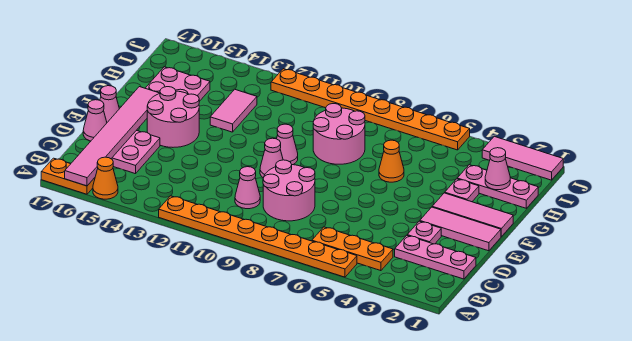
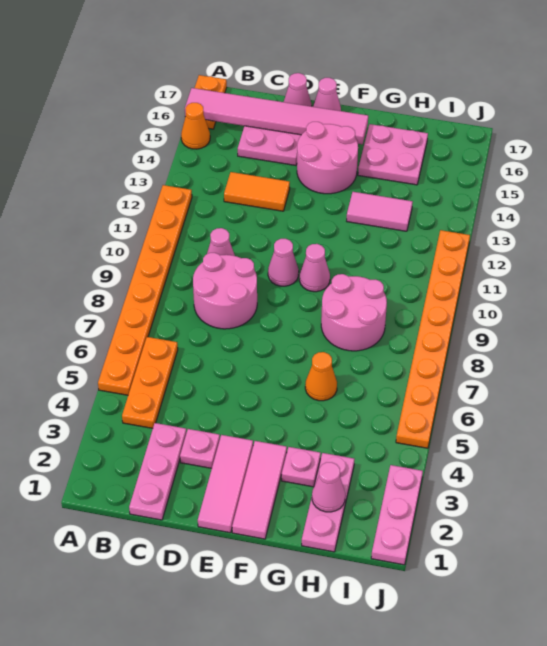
none -> orange 1x2 tile [224,172,290,211]
pink 1x3 tile [482,136,563,180] -> pink 1x3 plate [371,465,423,565]

